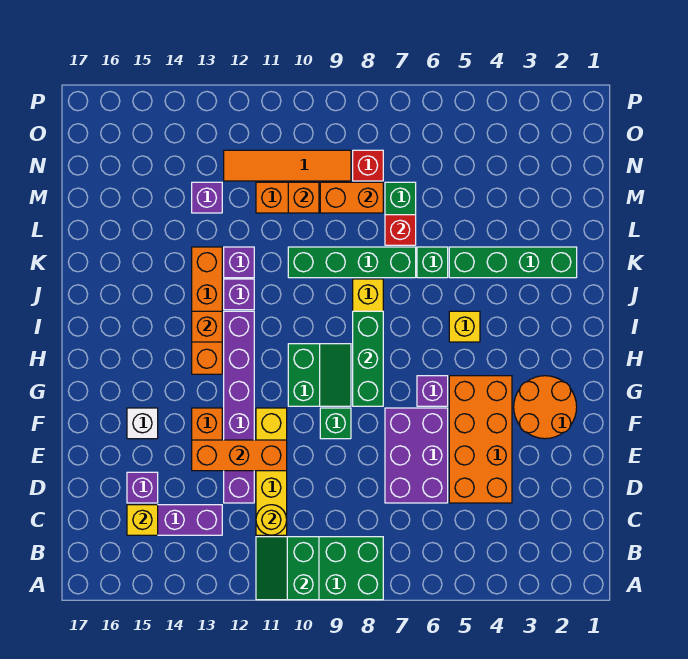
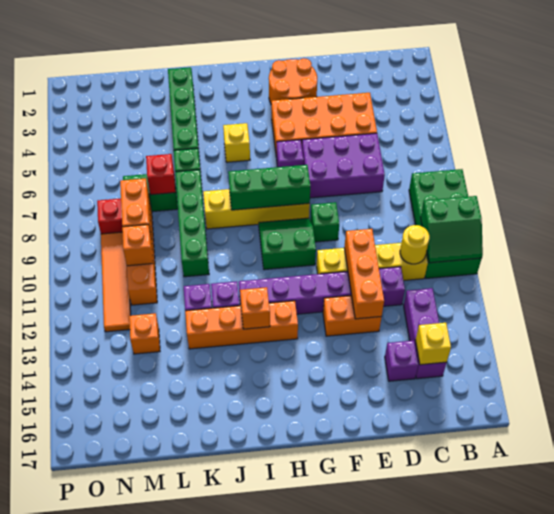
white 1x1 brick [127,408,158,439] -> none
purple 1x1 brick [192,182,222,213] -> orange 1x1 brick [129,313,160,354]

